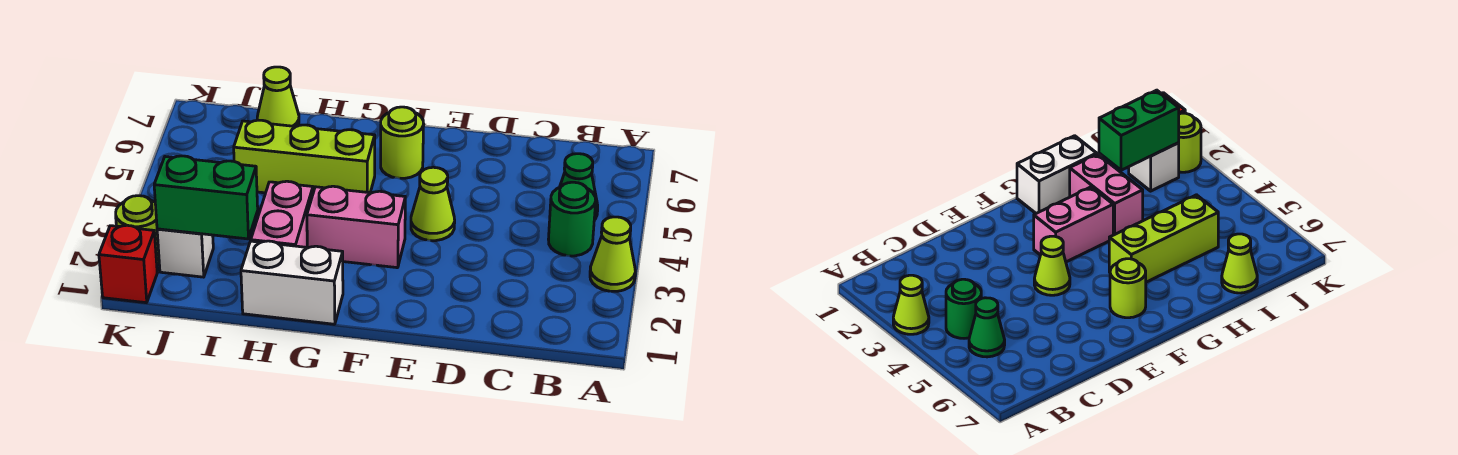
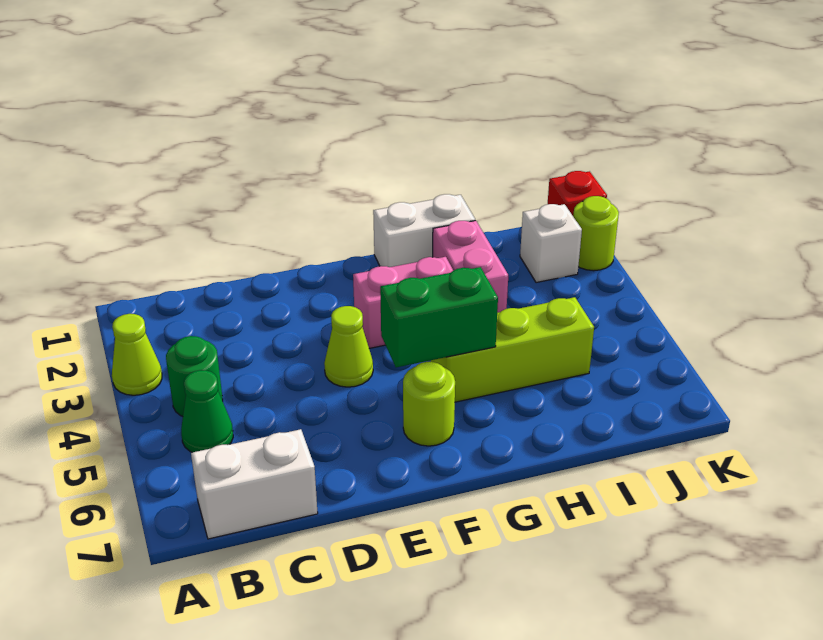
none -> white 1x2 brick [191,429,318,539]
green 1x2 brick [154,156,258,239] -> green 1x2 brick moved to [380,267,498,367]
lime 1x1 cone [257,67,299,127] -> none

